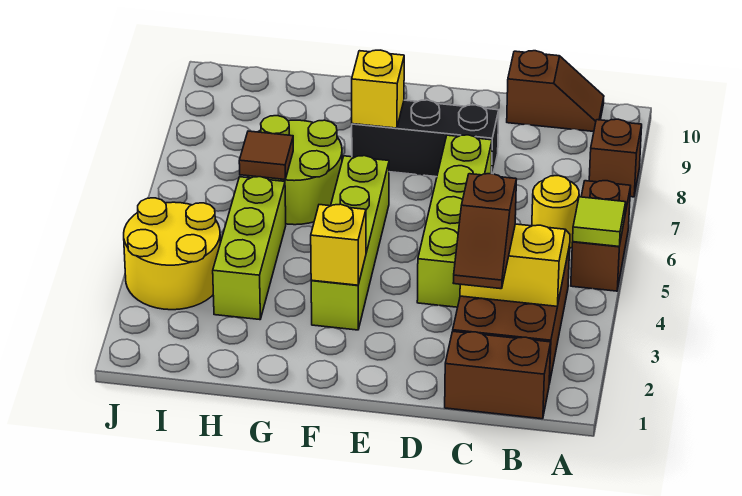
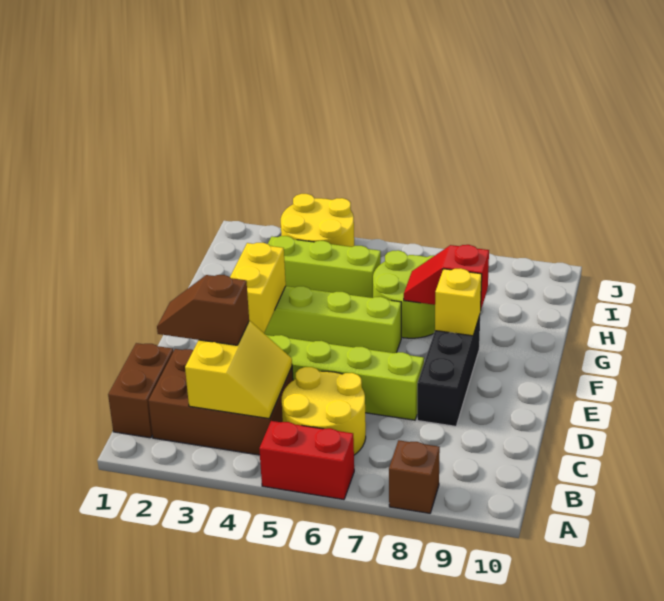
brown 1x2 brick [571,181,631,291] -> red 1x2 brick [259,421,354,500]
lime 1x1 tile [573,197,626,246] -> none
yellow 1x1 round brick [532,176,579,248] -> yellow 2x2 round brick [282,367,366,455]
brown 1x2 slope [507,51,604,131] -> none
yellow 1x1 brick [311,204,366,285] -> yellow 1x2 brick [230,243,286,333]
none -> red 1x2 slope [404,245,489,309]
brown 1x1 tile [239,131,293,179] -> none

